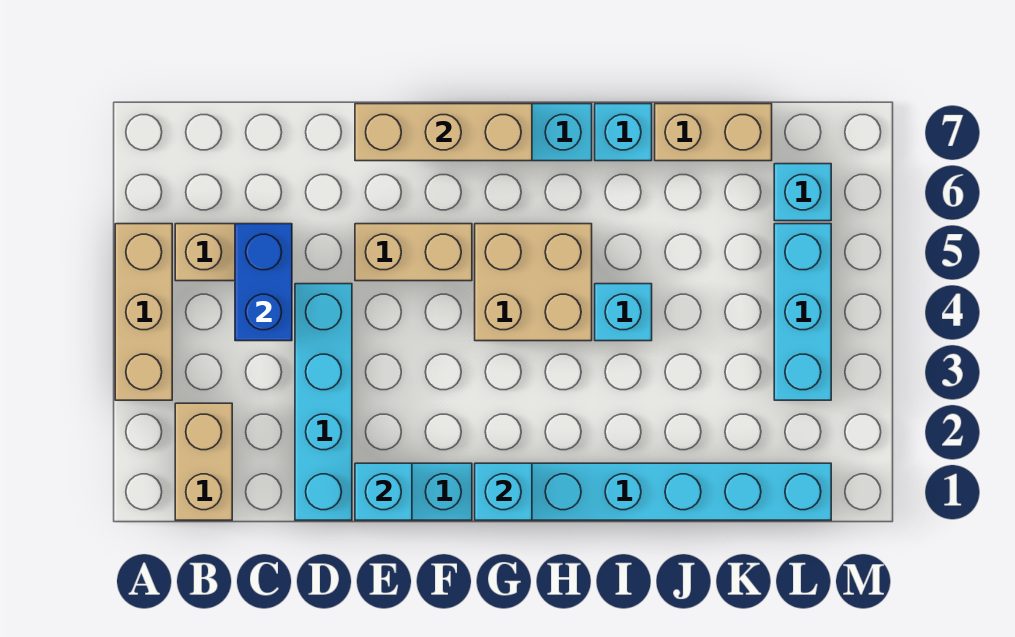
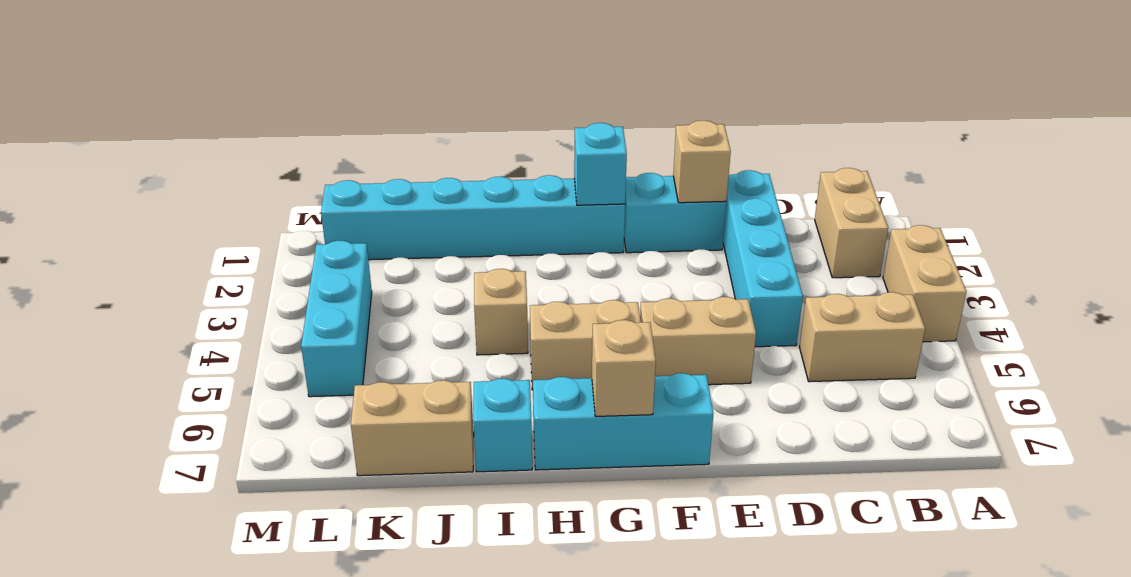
tan 1x3 brick [115,224,172,400] -> tan 1x2 brick [883,225,967,342]
blue 1x2 brick [235,224,292,341] -> none
cyan 1x1 brick [355,463,412,520] -> tan 1x1 brick [673,120,731,203]
tan 1x3 brick [355,104,532,161] -> tan 1x1 brick [592,320,656,416]
tan 2x2 brick [475,224,592,341] -> tan 1x2 brick [530,300,641,390]
cyan 1x1 brick [595,284,652,341] -> tan 1x1 brick [474,269,528,355]
cyan 1x1 brick [774,164,831,221] -> none

